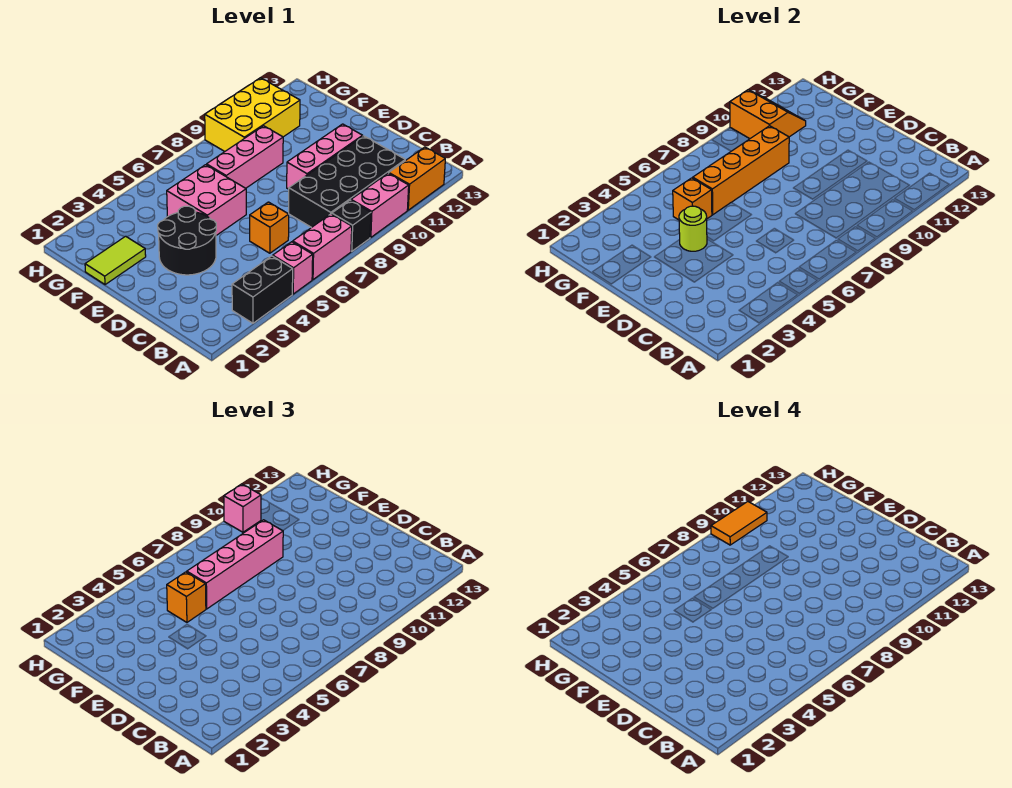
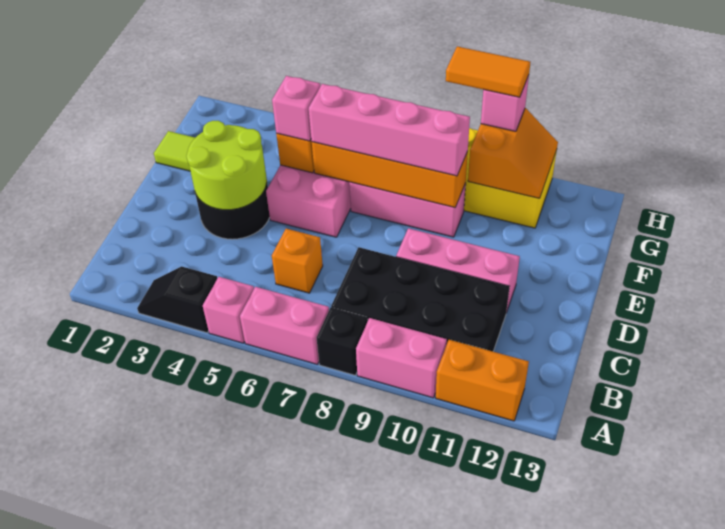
black 1x2 brick [232,256,293,323] -> black 1x2 slope [137,267,217,333]
lime 1x1 round brick [679,206,707,251] -> lime 2x2 round brick [186,121,267,210]
orange 1x1 brick [167,572,206,622] -> pink 1x1 brick [272,76,321,141]

